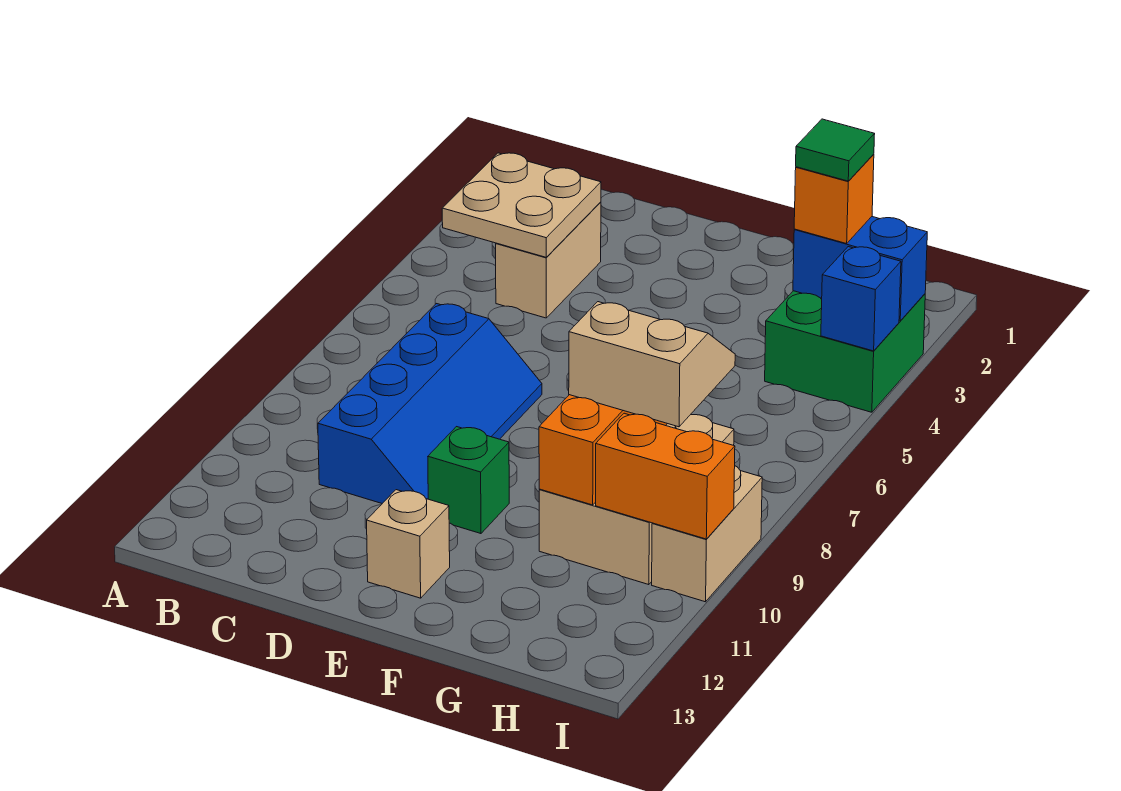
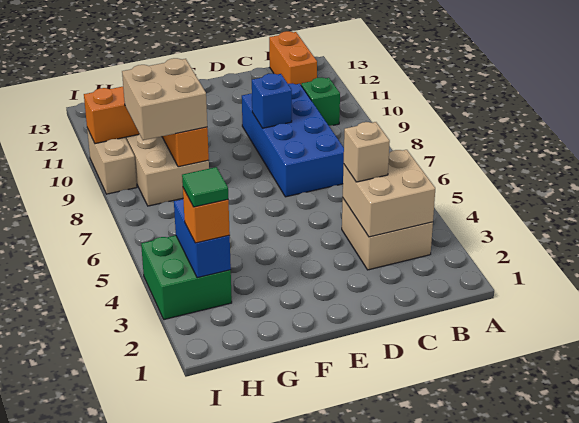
tan 2x2 plate [442,153,601,257] -> tan 2x2 brick [343,150,435,237]
none -> orange 1x2 brick [269,31,317,85]
tan 1x2 brick [496,202,601,318] -> tan 2x2 brick [342,199,433,270]
blue 2x4 slope [318,304,542,503] -> blue 2x4 brick [242,83,344,197]
green 1x1 brick [428,427,509,534] -> green 1x1 brick moved to [301,77,340,126]
tan 1x1 brick [367,490,450,598] -> tan 1x1 brick moved to [344,122,390,182]
tan 2x2 slope [569,302,735,427] -> tan 2x2 brick [122,58,207,140]
blue 1x2 brick [793,217,927,321] -> blue 1x2 brick turned to [174,199,231,278]
blue 1x1 brick [821,247,901,351] -> blue 1x1 brick moved to [252,73,292,128]

